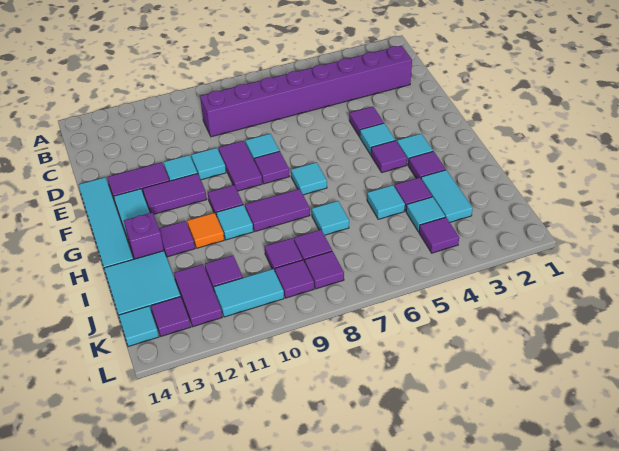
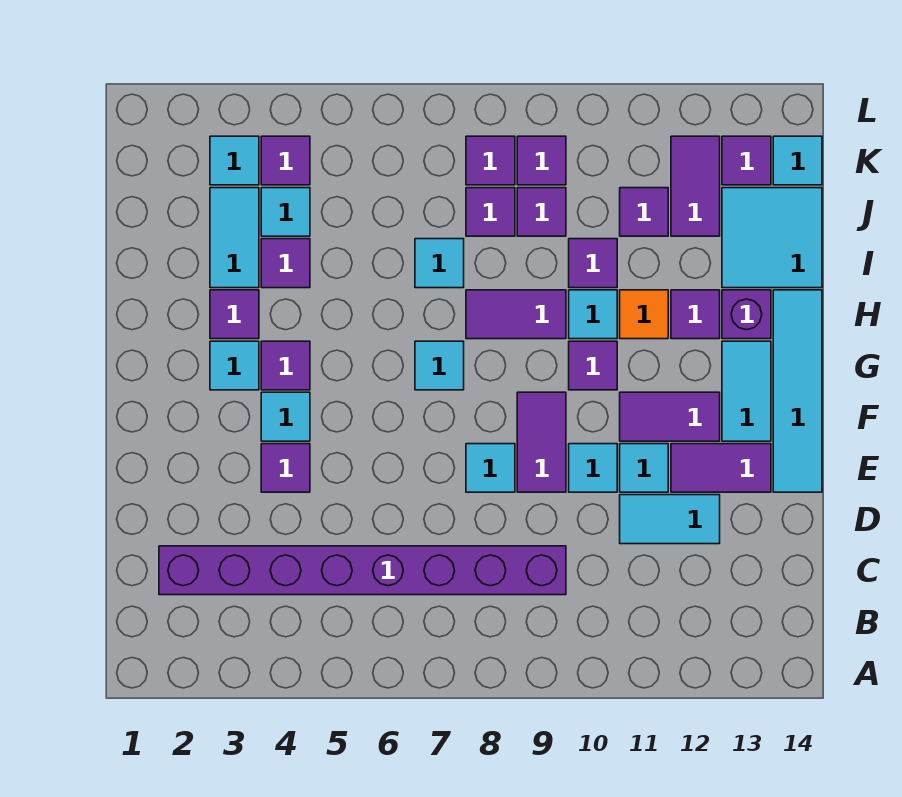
purple 1x1 tile [254,151,290,184] -> purple 1x1 tile moved to [569,239,617,288]
cyan 1x1 tile [367,185,405,219] -> cyan 1x1 tile moved to [210,136,259,185]
cyan 1x2 tile [214,269,284,317] -> cyan 1x2 tile moved to [620,495,720,544]

